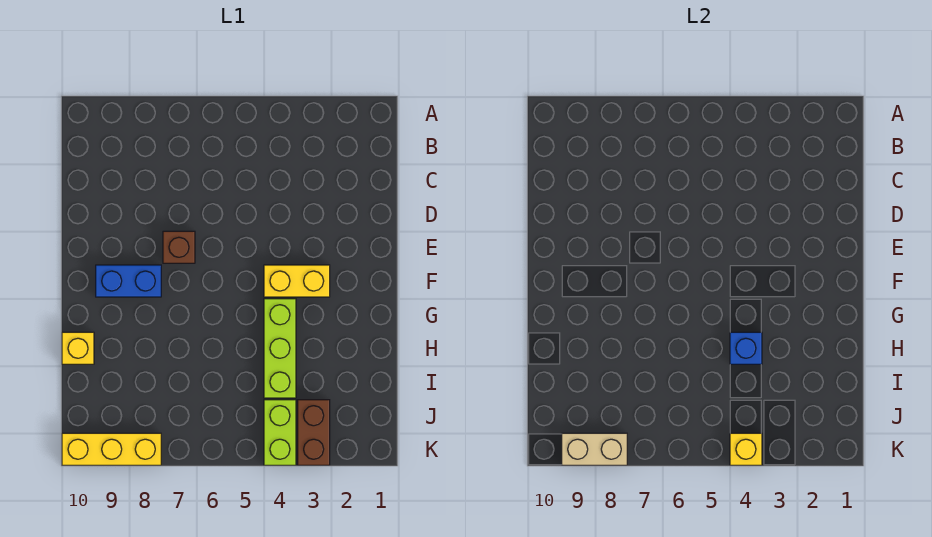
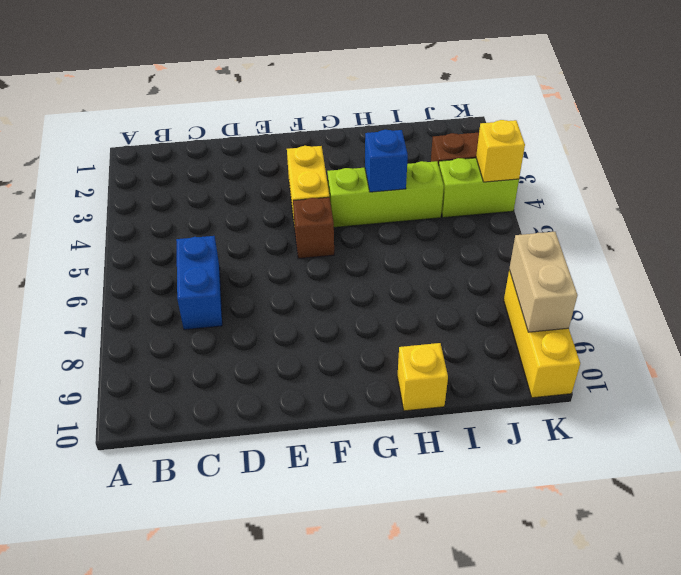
brown 1x1 brick [163,231,195,263] -> brown 1x1 brick moved to [293,197,334,259]
blue 1x2 brick [96,265,161,297] -> blue 1x2 brick moved to [176,236,222,330]

